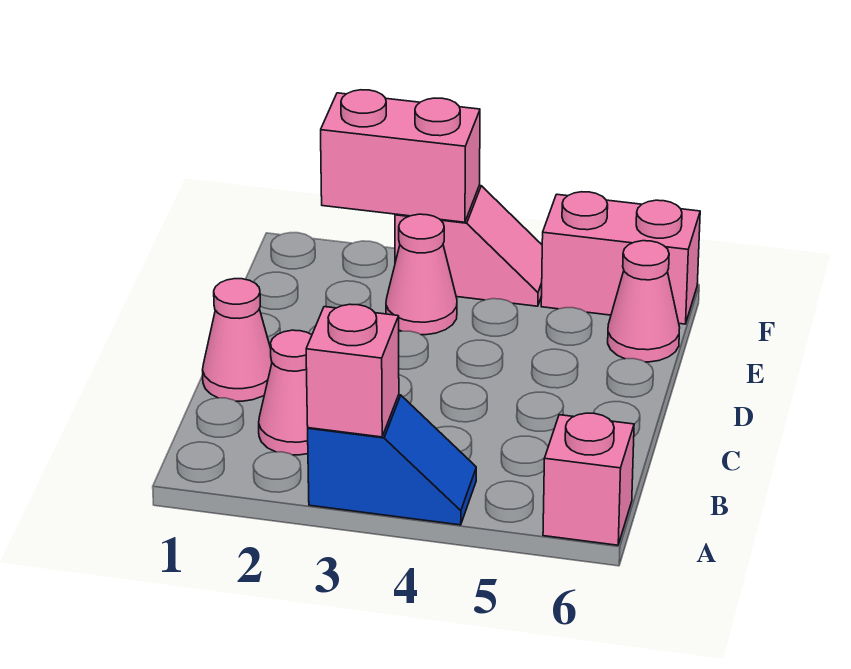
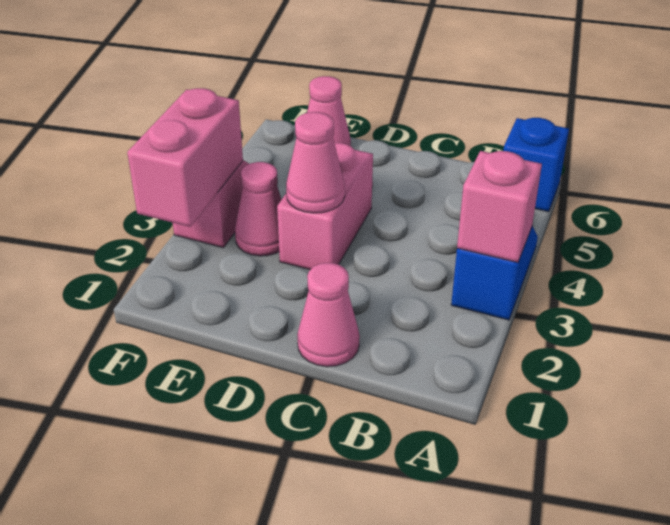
pink 1x1 brick [543,413,634,545] -> blue 1x1 brick [503,118,569,212]
pink 1x1 cone [259,330,312,455] -> pink 1x1 cone moved to [286,112,345,213]
pink 1x2 brick [541,192,700,324] -> pink 1x2 brick moved to [277,143,373,270]

